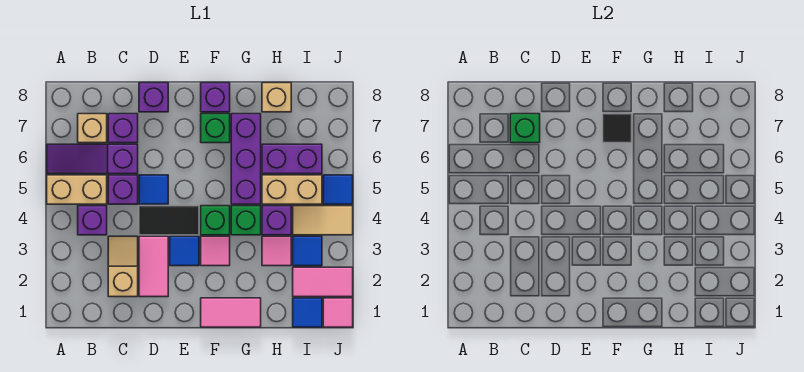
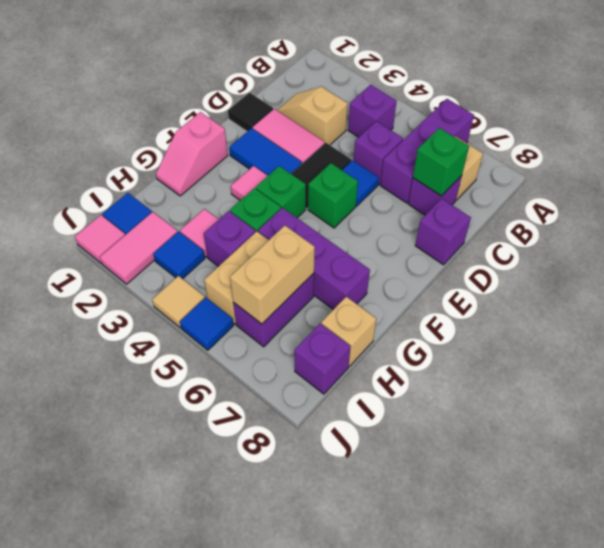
tan 1x2 brick [47,175,107,204] -> tan 1x2 brick moved to [230,226,315,324]
purple 1x3 slope [47,144,138,174] -> purple 1x3 brick [380,99,474,203]
tan 1x2 slope [108,236,138,297] -> tan 1x2 slope turned to [277,87,348,145]
blue 1x1 tile [170,236,199,266] -> blue 1x2 tile [229,128,302,175]
pink 1x2 tile [201,298,261,327] -> pink 1x2 slope [156,112,228,196]
green 1x1 brick [201,114,230,143] -> green 1x1 brick moved to [308,163,358,228]
black 1x1 tile [603,114,632,143] -> black 1x1 tile moved to [228,93,273,131]
purple 1x1 brick [201,83,230,112] -> purple 1x1 brick moved to [294,324,351,394]
tan 1x2 tile [293,206,353,235] -> tan 1x1 tile [152,276,205,327]

